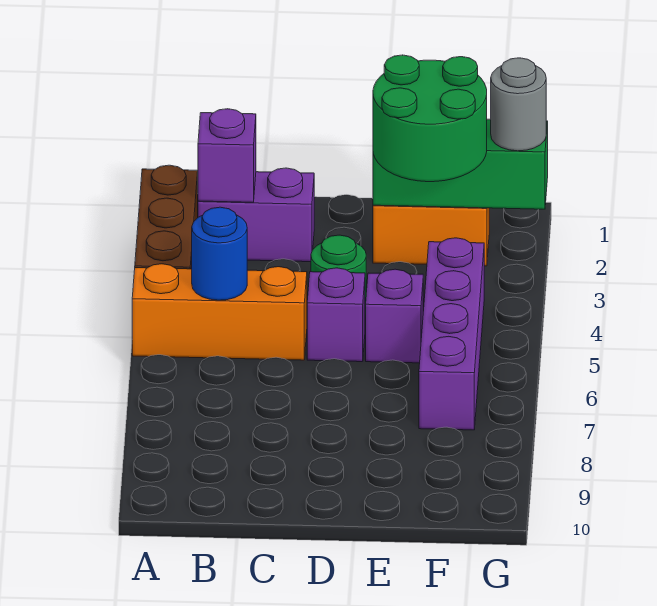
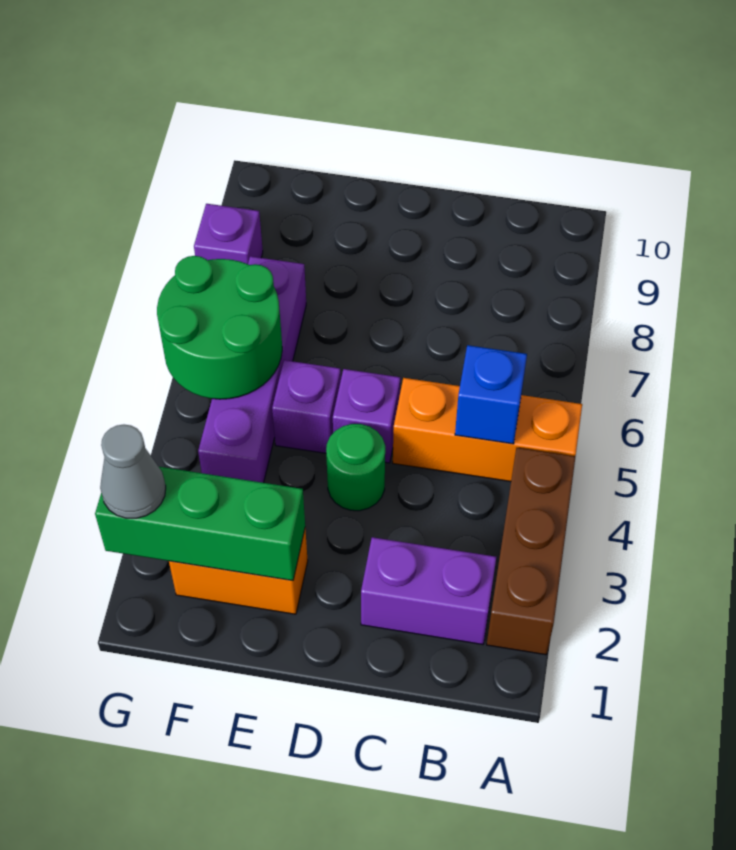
purple 1x1 brick [198,109,256,202] -> purple 1x1 brick moved to [194,204,263,264]
blue 1x1 round brick [192,207,247,300] -> blue 1x1 brick [455,345,527,444]
green 2x2 round brick [373,55,487,182] -> green 2x2 round brick moved to [157,256,282,399]
grey 1x1 round brick [491,58,546,151] -> grey 1x1 cone [100,425,166,518]

